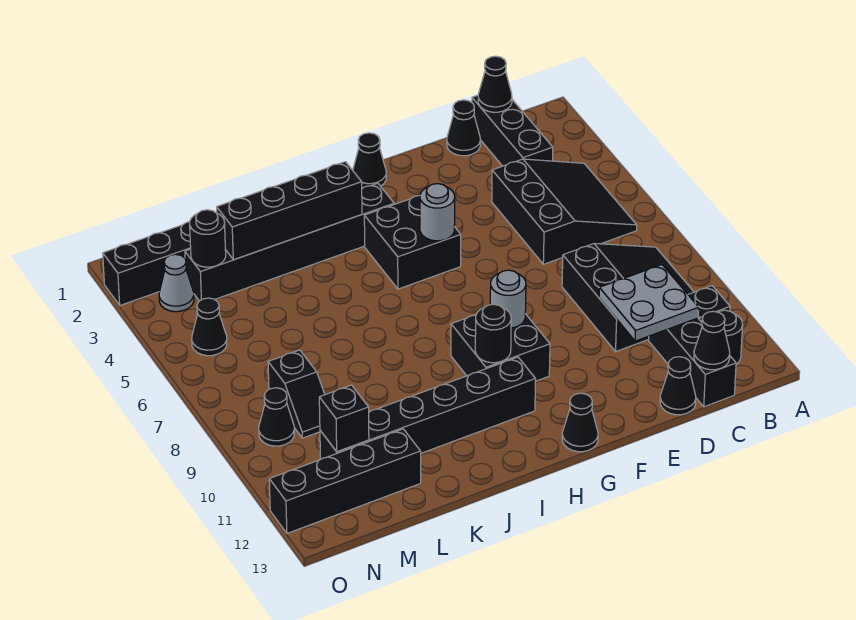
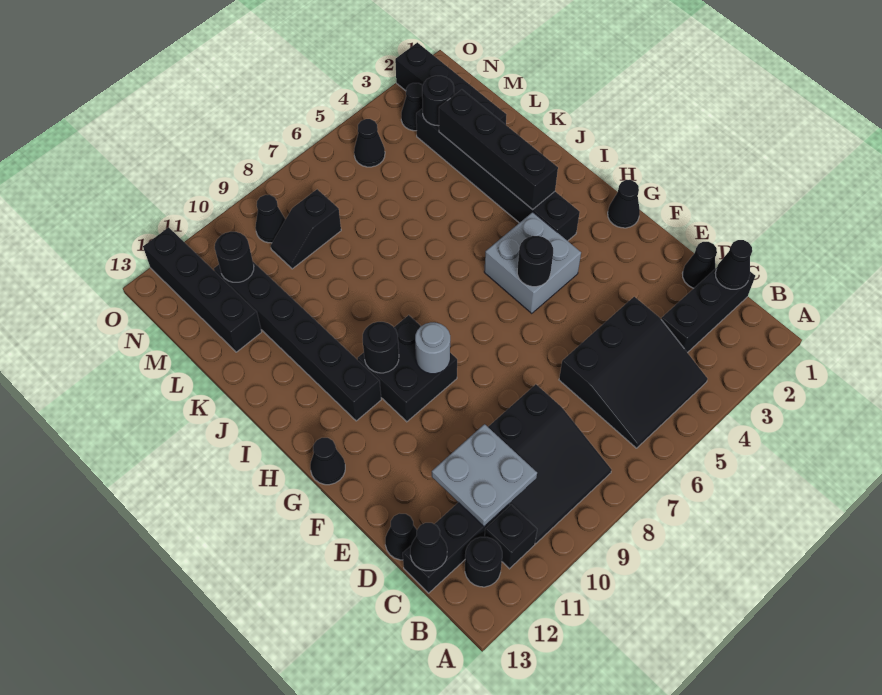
black 2x2 brick [364,196,461,289] -> grey 2x2 brick [484,212,581,313]
grey 1x1 round brick [420,184,455,241] -> black 1x1 round brick [517,236,553,287]
black 1x1 brick [319,385,369,452] -> black 1x1 round brick [215,232,254,282]
grey 1x1 cone [159,254,194,312] -> black 1x1 cone [401,83,423,131]

